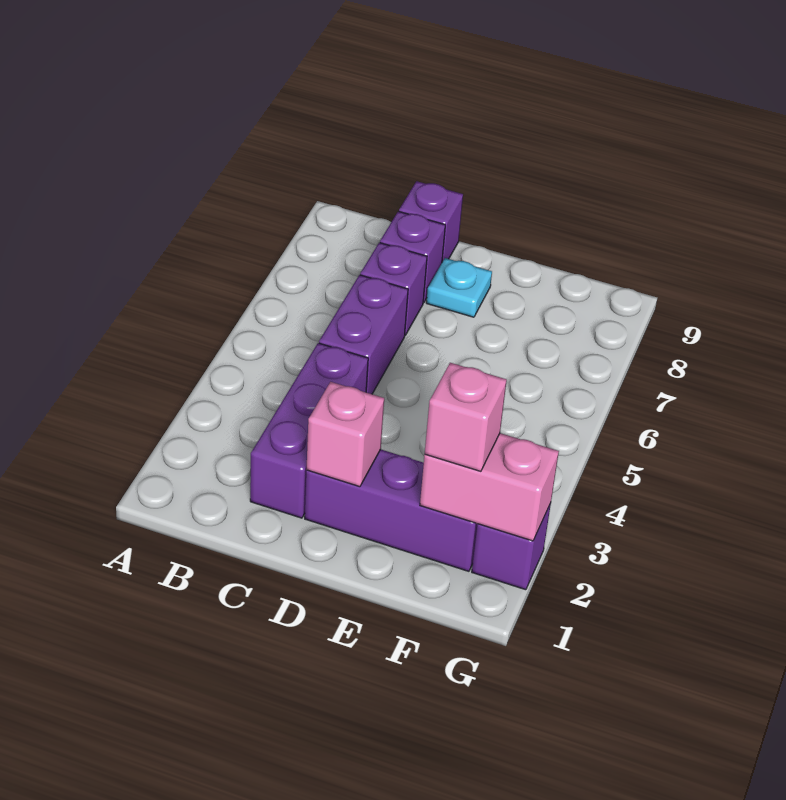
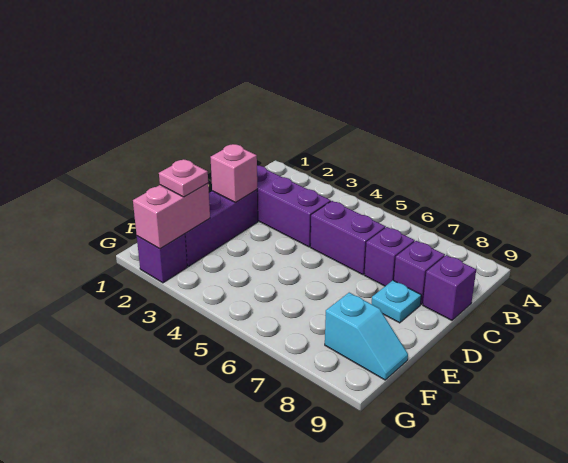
pink 1x1 brick [425,363,507,471] -> pink 1x1 plate [159,159,208,197]
none -> cyan 1x2 slope [325,293,408,380]

